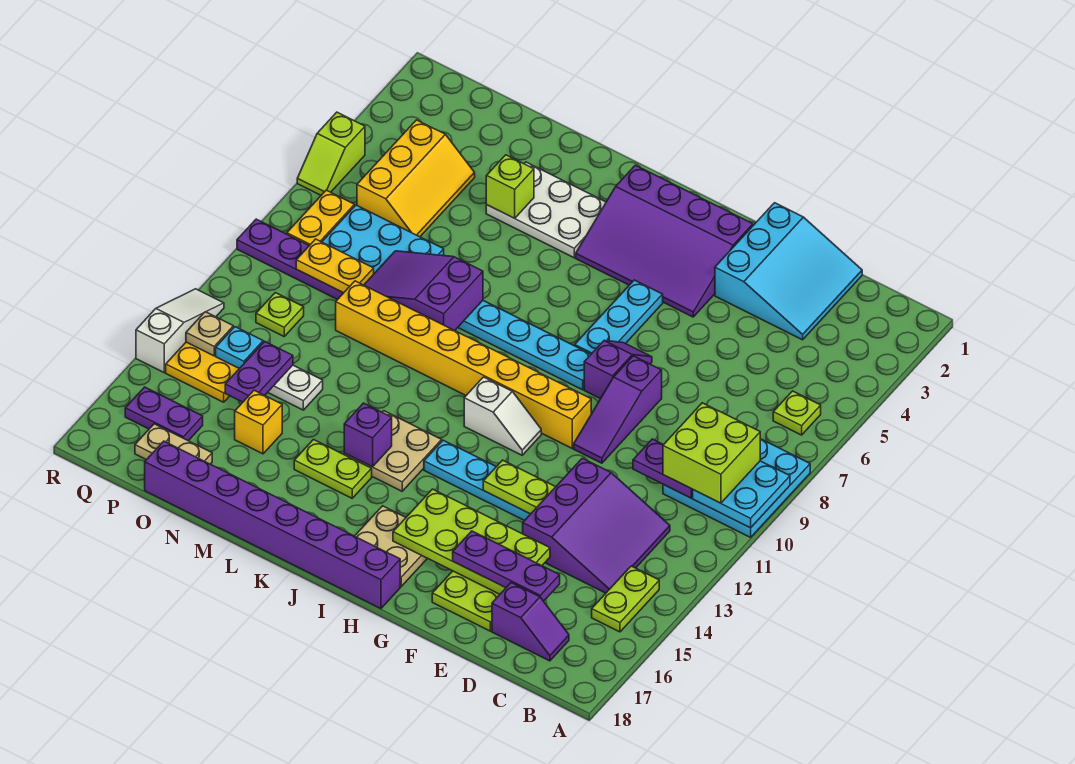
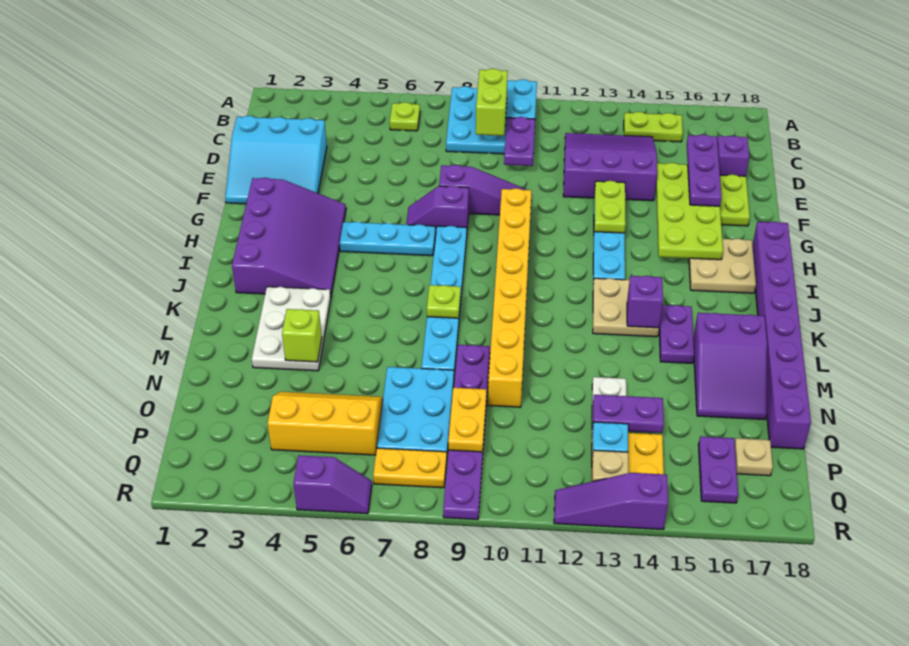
lime 2x2 brick [663,403,760,503] -> lime 1x2 brick [476,68,508,136]
cyan 3x3 slope [715,203,862,340] -> cyan 3x3 slope turned to [225,116,327,204]
white 1x2 slope [464,377,541,455] -> none
lime 1x2 plate [294,440,372,498] -> purple 1x2 plate [659,305,694,363]
purple 2x3 slope [364,251,483,331] -> purple 2x3 slope moved to [693,313,767,420]
yellow 1x1 brick [235,390,282,454] -> none
tan 1x2 plate [135,424,212,464] -> tan 1x1 plate [735,438,773,476]
lime 1x1 plate [256,293,304,336] -> lime 1x1 plate moved to [427,285,461,318]
lime 1x2 slope [297,112,365,195] -> purple 1x2 slope [293,455,372,514]
white 1x3 slope [136,289,224,372] -> purple 1x3 slope [554,473,668,529]

